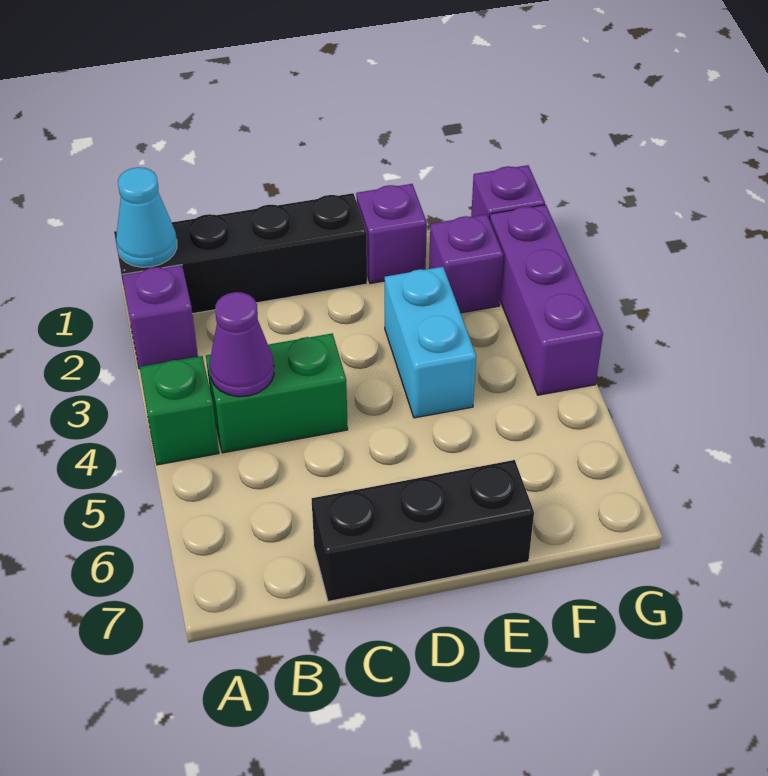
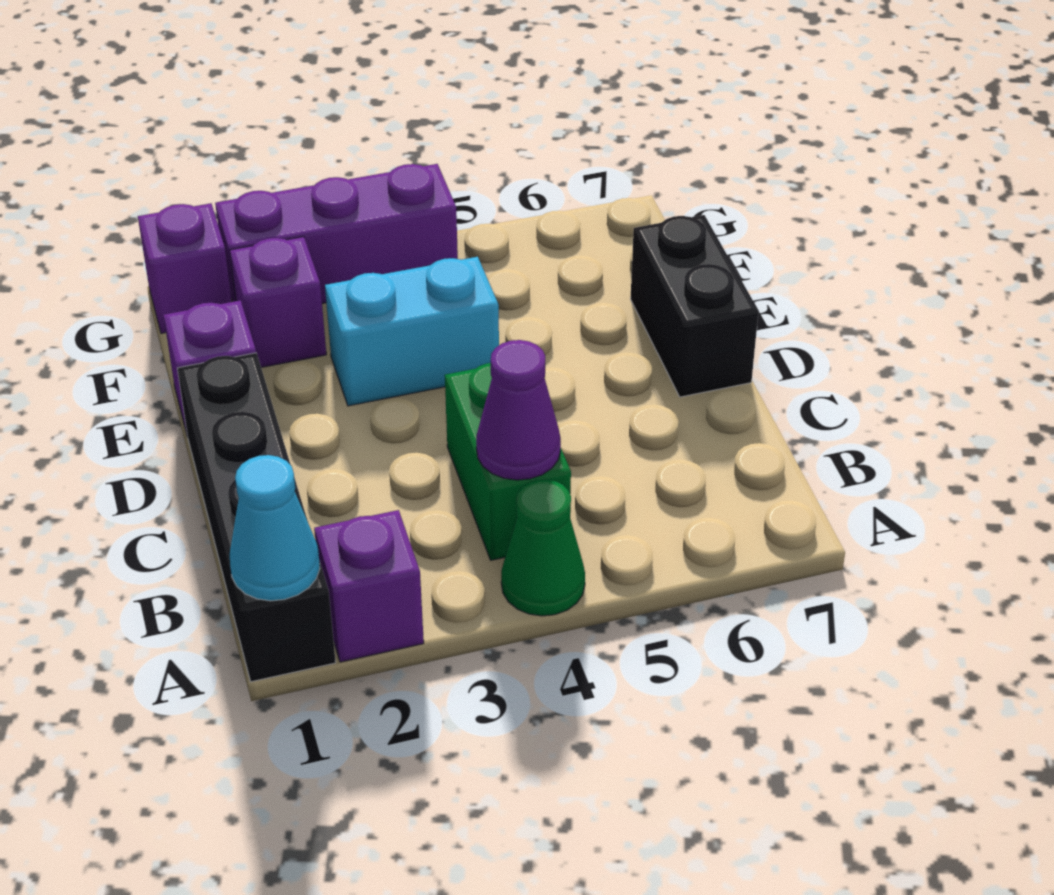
green 1x1 brick [140,356,219,465] -> green 1x1 cone [501,479,585,616]
black 1x3 brick [312,460,534,601] -> black 1x2 brick [631,215,759,397]

